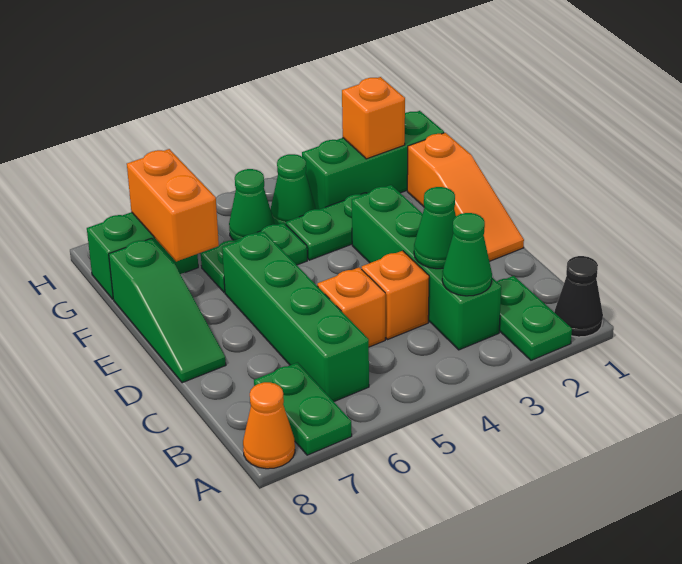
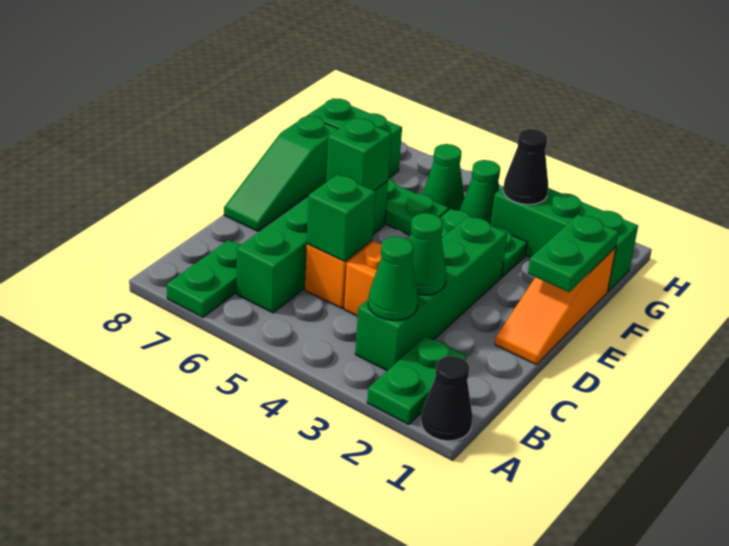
orange 1x1 cone [243,382,295,469] -> none
none -> green 1x1 brick [307,175,376,262]
none -> green 1x2 plate [528,214,619,292]
none -> green 1x1 brick [326,118,392,191]
orange 1x2 brick [127,149,219,262] -> none
orange 1x1 brick [342,77,405,159] -> none
none -> black 1x1 cone [503,129,548,205]

